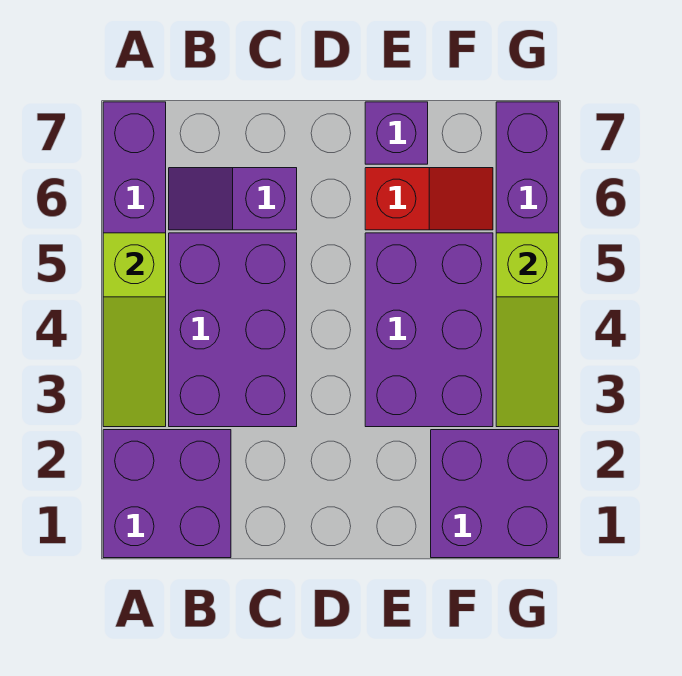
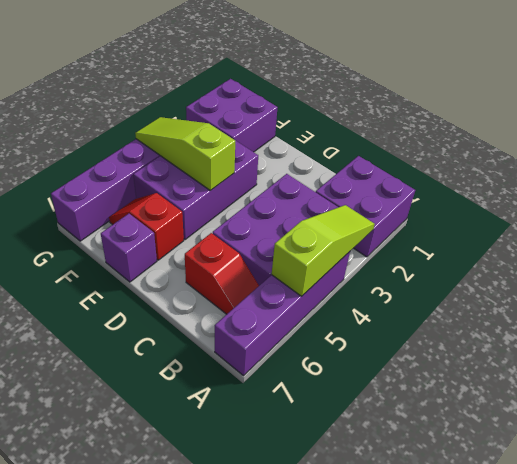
purple 1x2 slope [169,168,297,230] -> red 1x2 slope [185,233,259,314]
lime 1x3 slope [496,233,559,427] -> lime 1x3 slope turned to [135,117,235,191]

